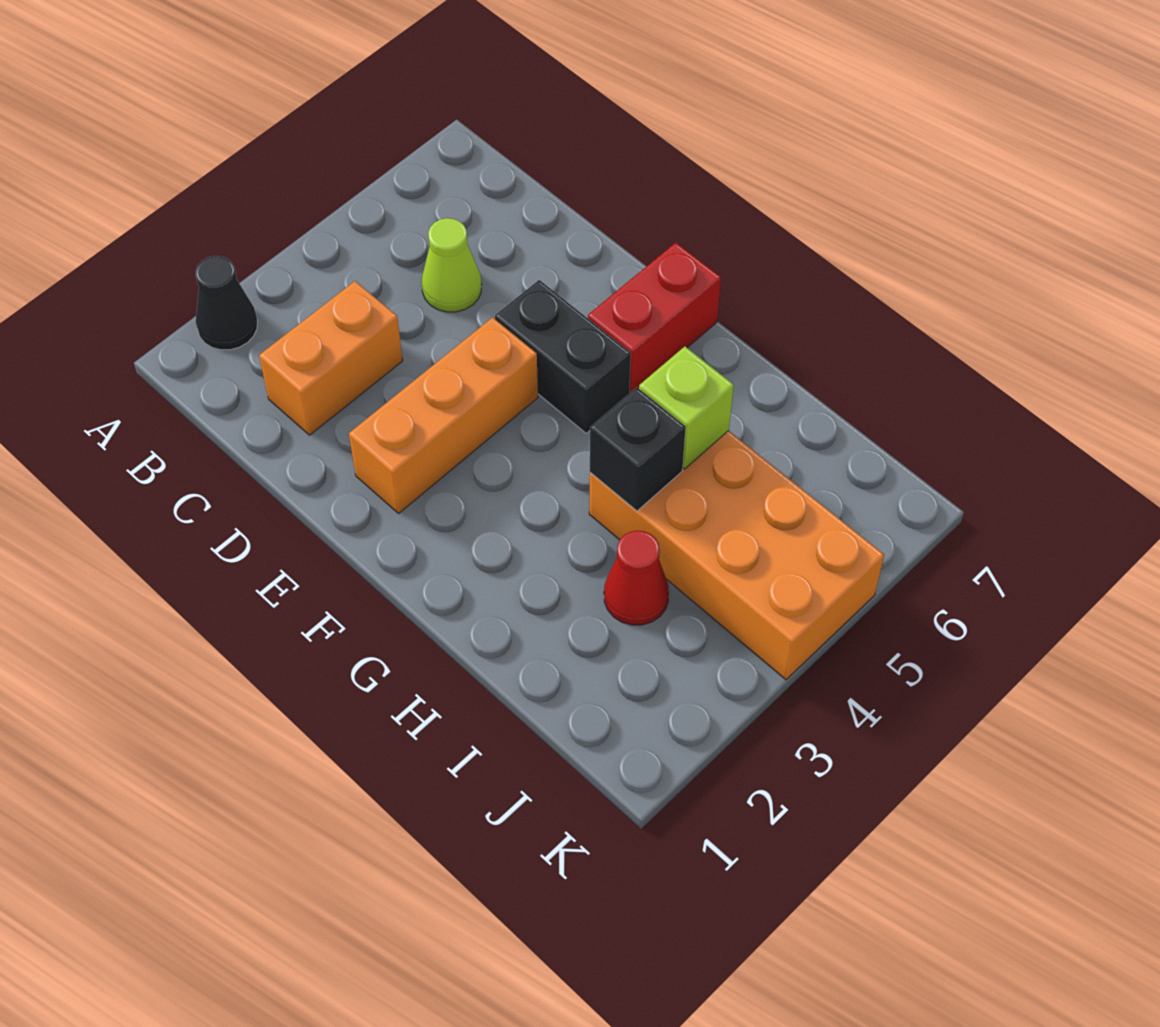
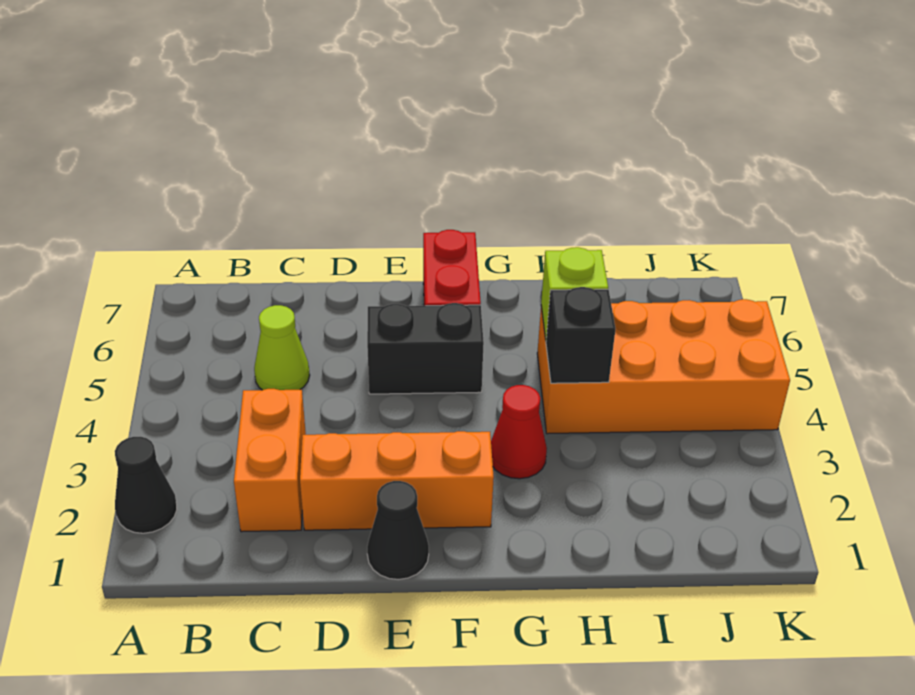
none -> black 1x1 cone [367,481,429,580]
orange 1x3 brick [349,317,538,513] -> orange 1x3 brick turned to [300,431,494,530]
red 1x1 cone [604,531,669,625] -> red 1x1 cone moved to [491,385,547,479]

